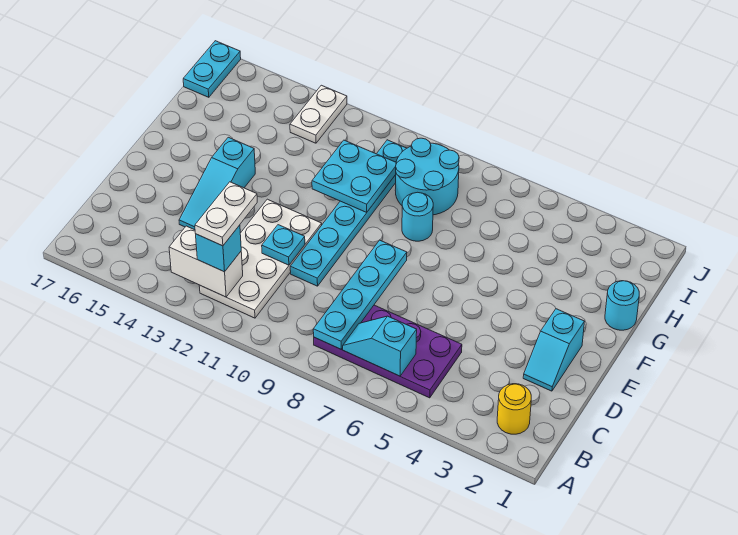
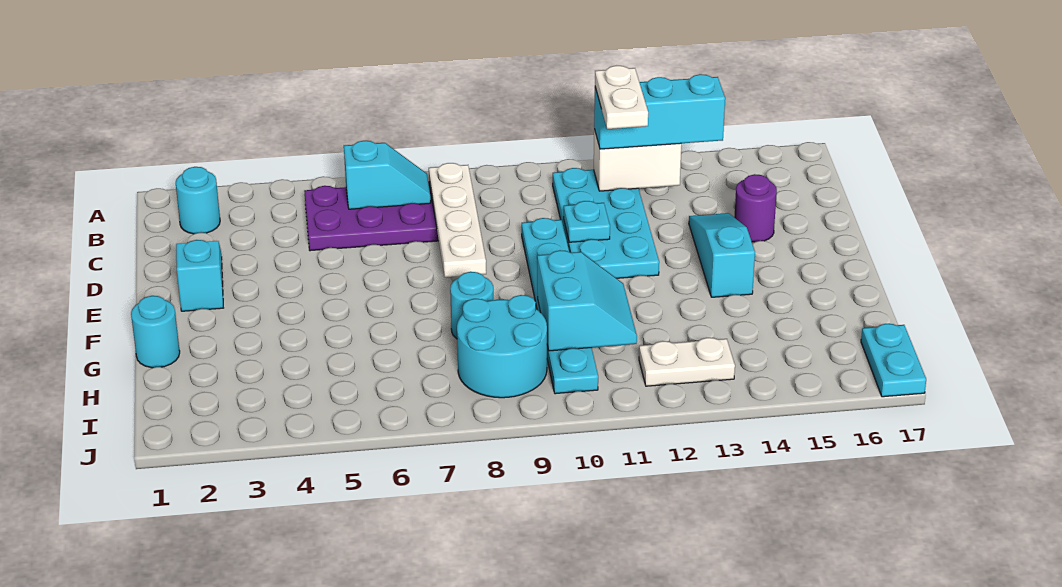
yellow 1x1 round brick [497,384,531,434] -> cyan 1x1 round brick [176,167,220,234]
cyan 1x4 plate [313,240,407,349] -> white 1x4 plate [429,163,486,277]
white 2x4 plate [199,199,322,318] -> cyan 2x4 plate [553,168,659,278]
cyan 1x1 brick [196,225,241,272] -> cyan 1x3 brick [594,74,725,149]
none -> purple 1x1 round brick [734,174,777,242]
cyan 2x2 plate [312,140,396,213] -> cyan 2x2 slope [537,250,637,351]
white 1x2 plate [290,85,347,143] -> white 1x2 plate turned to [639,338,735,386]

